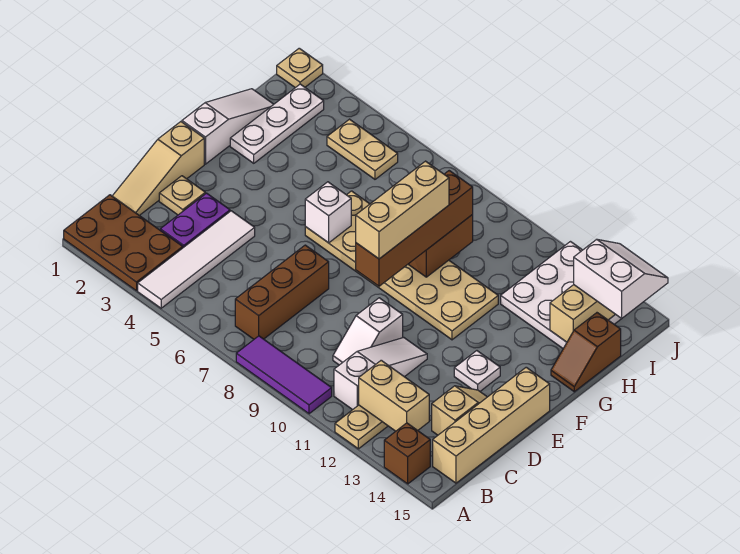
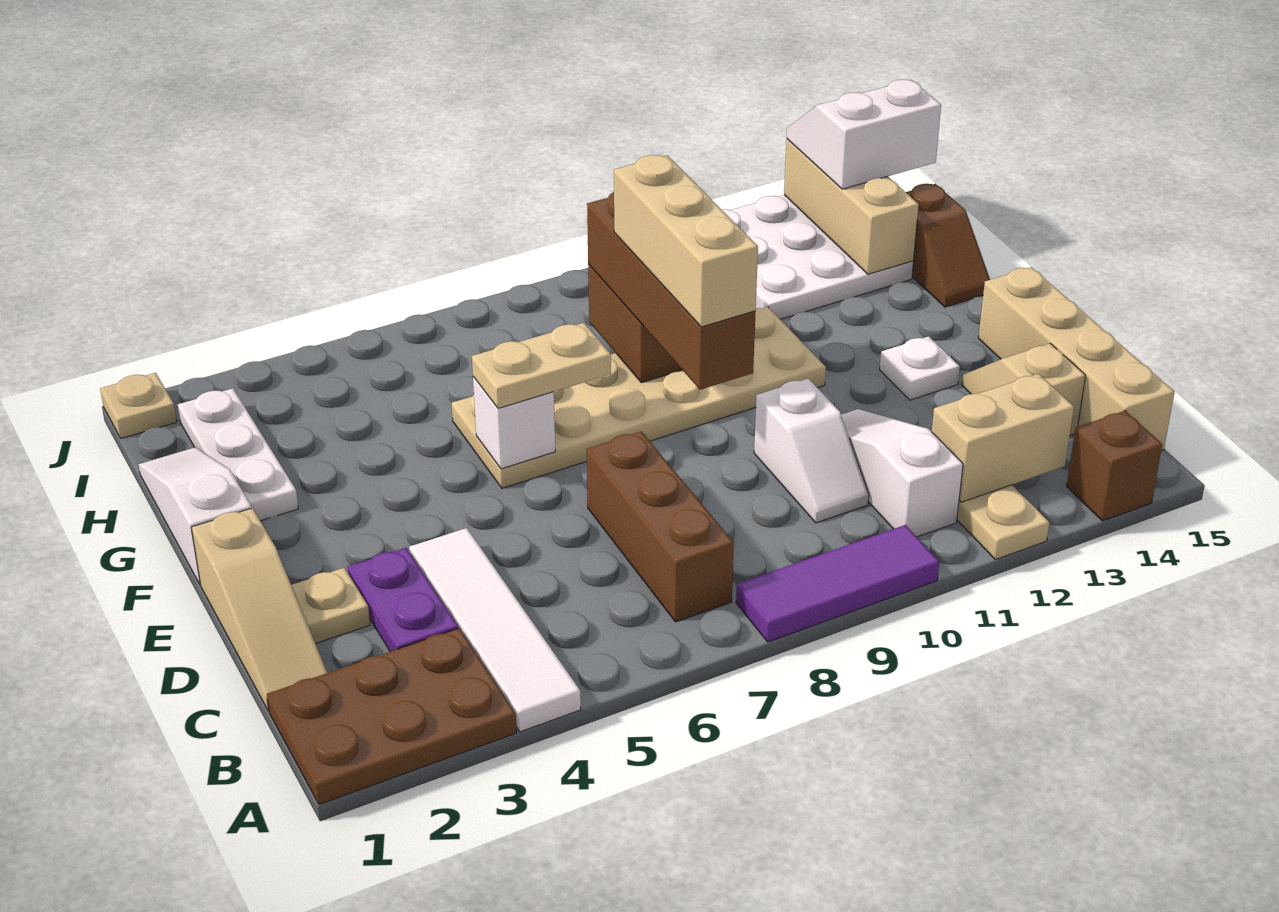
tan 1x2 plate [327,119,398,179] -> tan 1x2 plate moved to [472,323,611,408]

